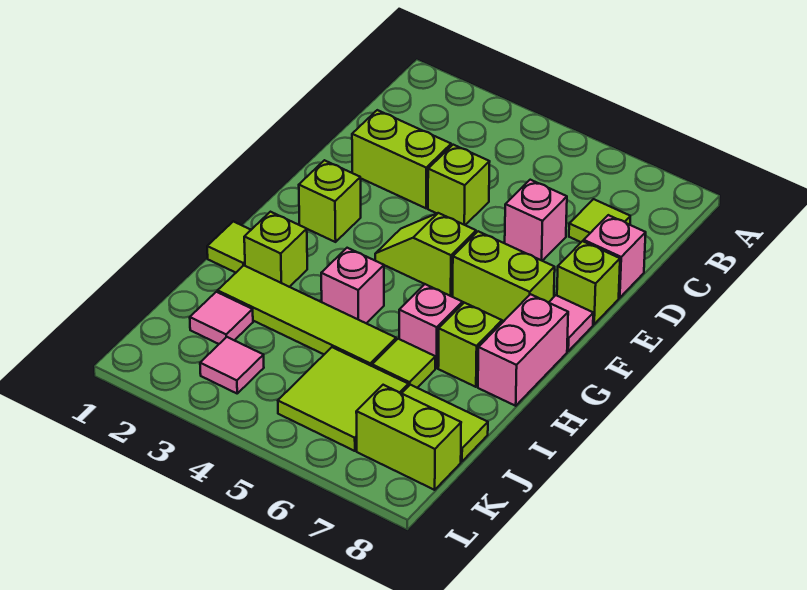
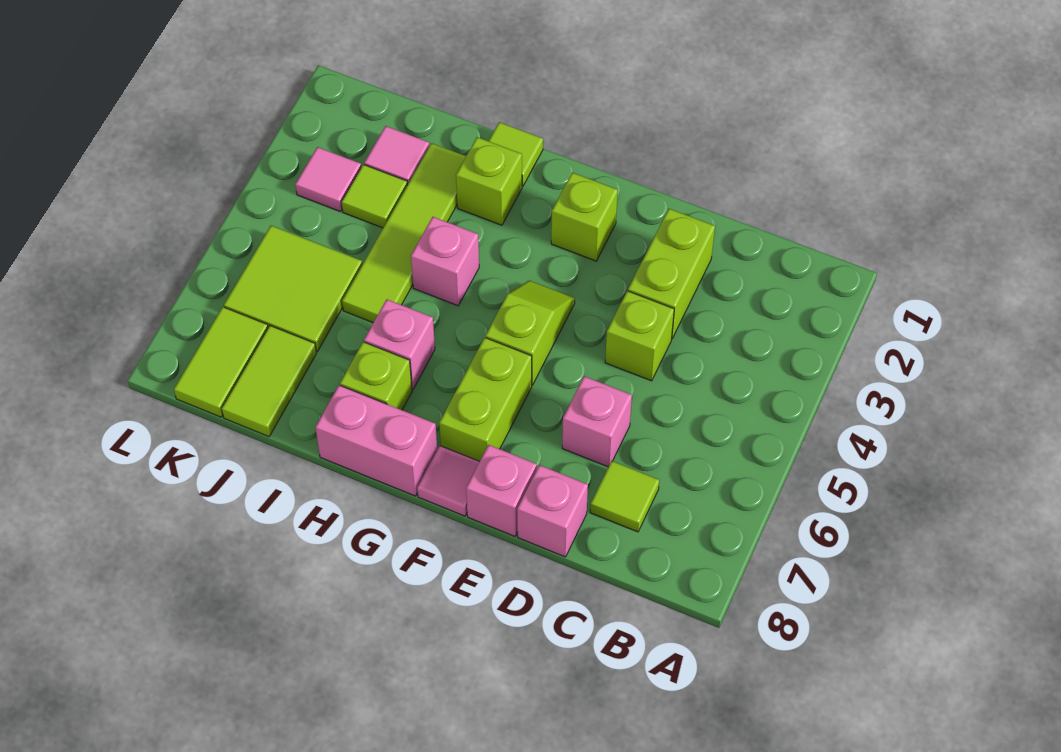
lime 1x1 brick [557,241,620,324] -> pink 1x1 brick [466,445,537,536]
lime 1x1 tile [372,339,435,388] -> lime 1x1 tile moved to [342,164,407,228]
lime 1x2 brick [356,385,461,490] -> lime 1x2 tile [174,307,268,417]

